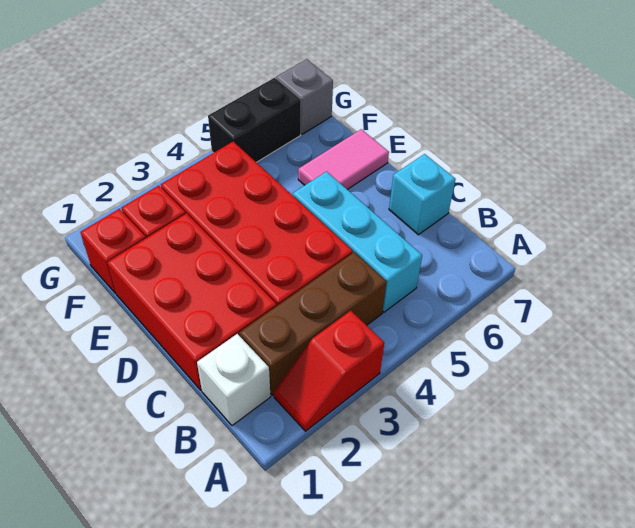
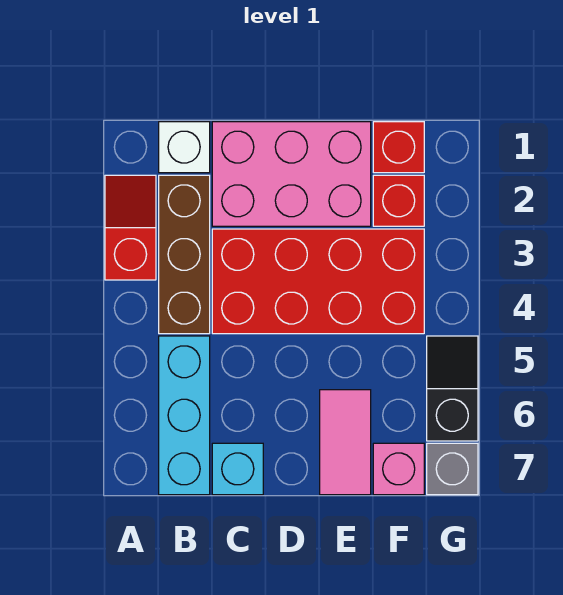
cyan 1x3 brick [293,172,422,312] -> cyan 1x3 brick turned to [159,336,210,495]
red 2x3 brick [108,213,277,390] -> pink 2x3 brick [212,122,371,226]
none -> pink 1x1 brick [373,443,424,495]
black 1x2 brick [208,78,301,162] -> black 1x2 slope [427,336,478,441]

